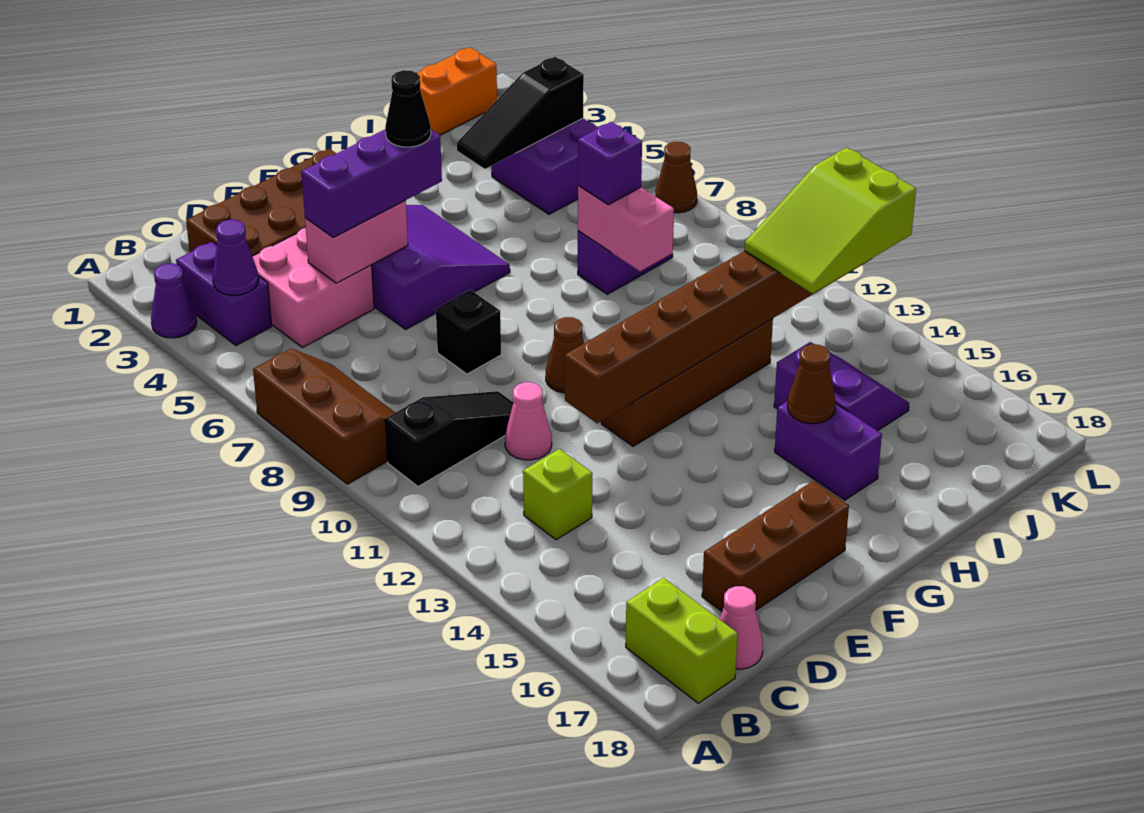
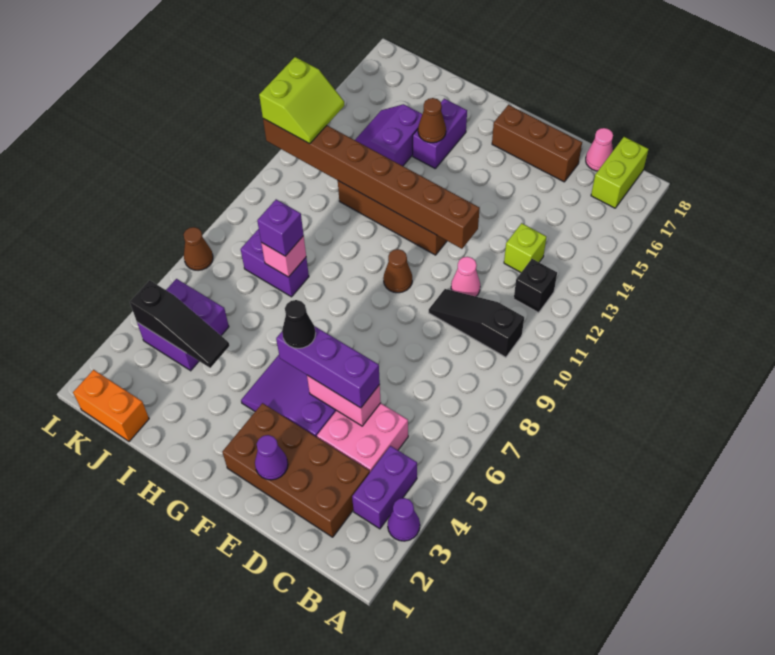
brown 2x3 slope [253,349,395,484] -> none
purple 1x1 cone [212,220,259,295] -> purple 1x1 cone moved to [255,435,288,480]
black 1x1 brick [436,290,501,374] -> black 1x1 brick moved to [514,259,557,313]
pink 1x2 brick [578,186,674,271] -> pink 1x1 brick [261,236,306,277]
lime 2x3 slope [744,148,916,294] -> lime 2x2 slope [259,57,344,144]

